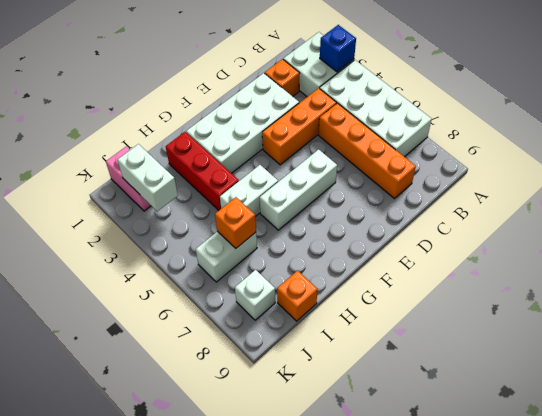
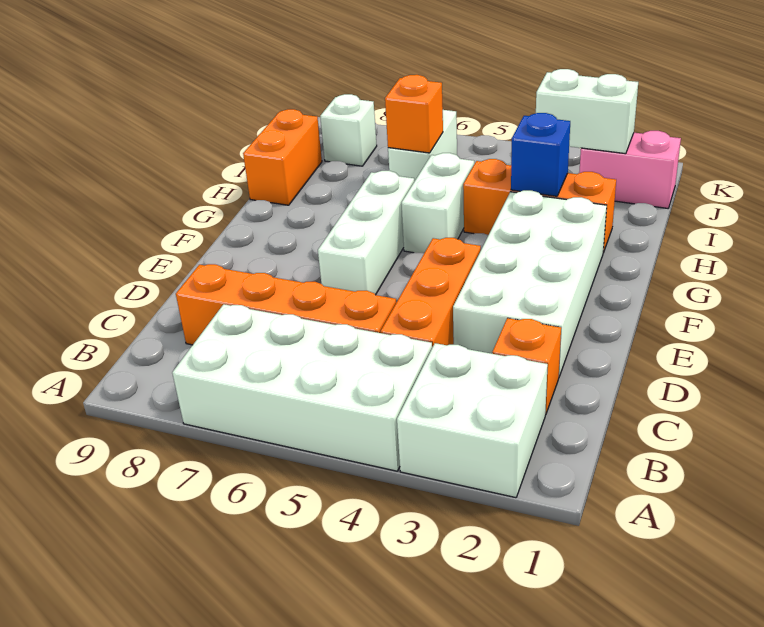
blue 1x1 brick [320,25,356,72] -> blue 1x1 brick moved to [511,113,570,196]
red 1x3 brick [166,132,239,210] -> orange 1x3 brick [463,159,616,253]
orange 1x1 brick [277,271,317,321] -> orange 1x2 brick [243,109,322,205]

